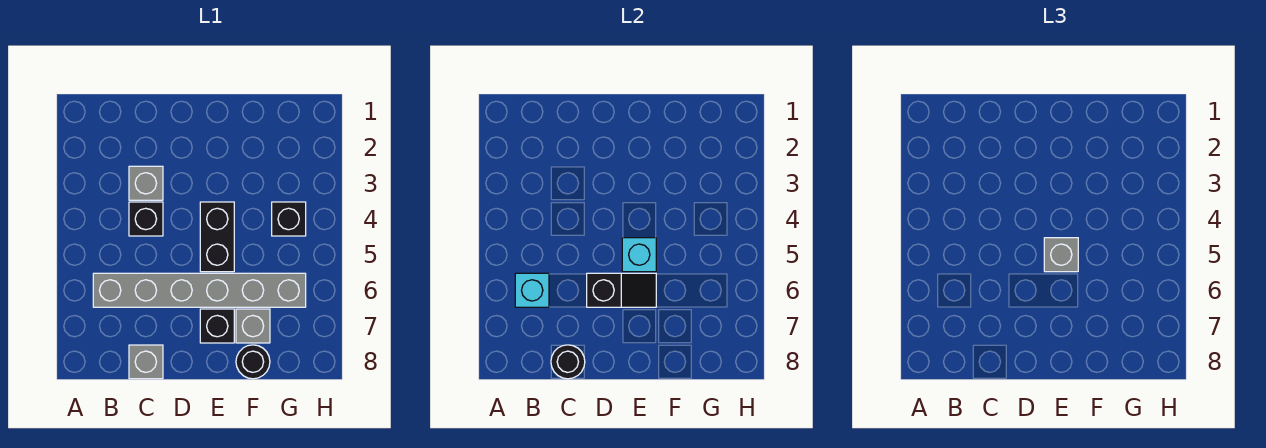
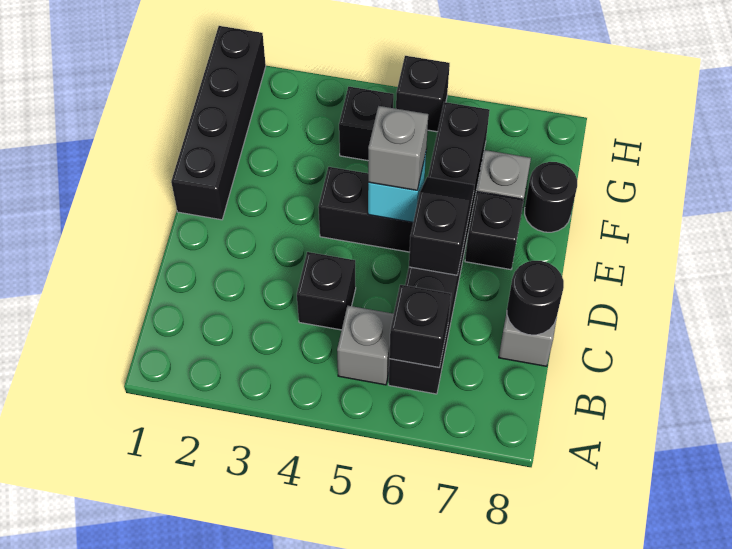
grey 1x6 brick [93,273,306,307] -> black 1x6 brick [389,102,490,394]
cyan 1x1 brick [515,273,549,307] -> black 1x1 brick [389,285,451,368]
grey 1x1 brick [129,166,163,200] -> grey 1x1 brick moved to [337,306,394,385]
none -> black 1x4 brick [171,26,266,220]
none -> black 1x1 brick [396,56,450,132]

